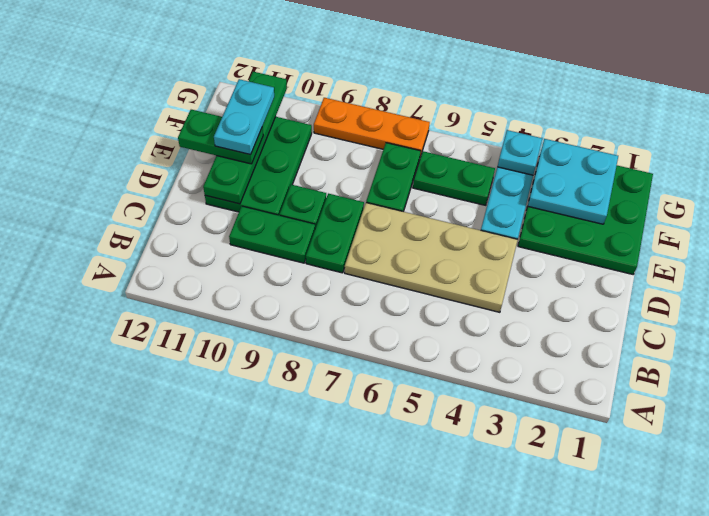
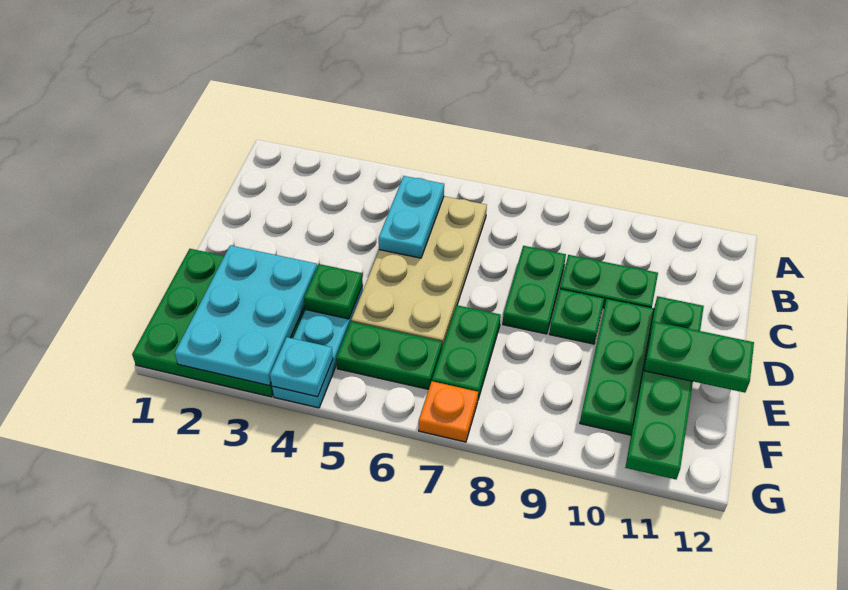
tan 2x4 plate [345,203,518,312] -> tan 2x4 plate turned to [351,196,487,347]
none -> green 1x1 plate [304,264,363,319]
cyan 1x2 plate [214,79,274,155] -> cyan 1x2 plate moved to [379,176,444,258]
cyan 2x2 plate [528,139,618,224] -> cyan 2x3 plate [175,245,317,385]
orange 1x3 plate [314,98,430,157] -> orange 1x1 plate [419,381,478,442]

